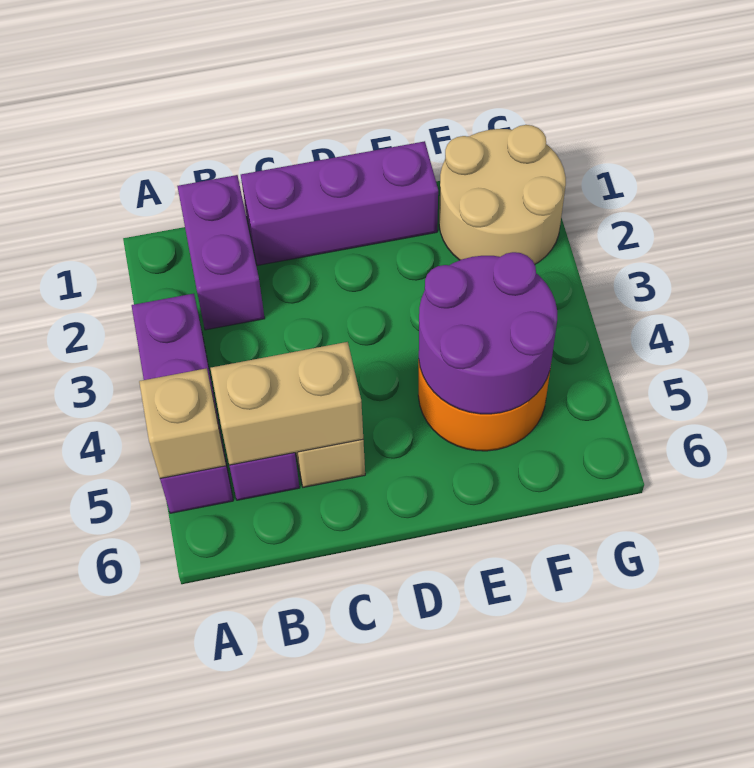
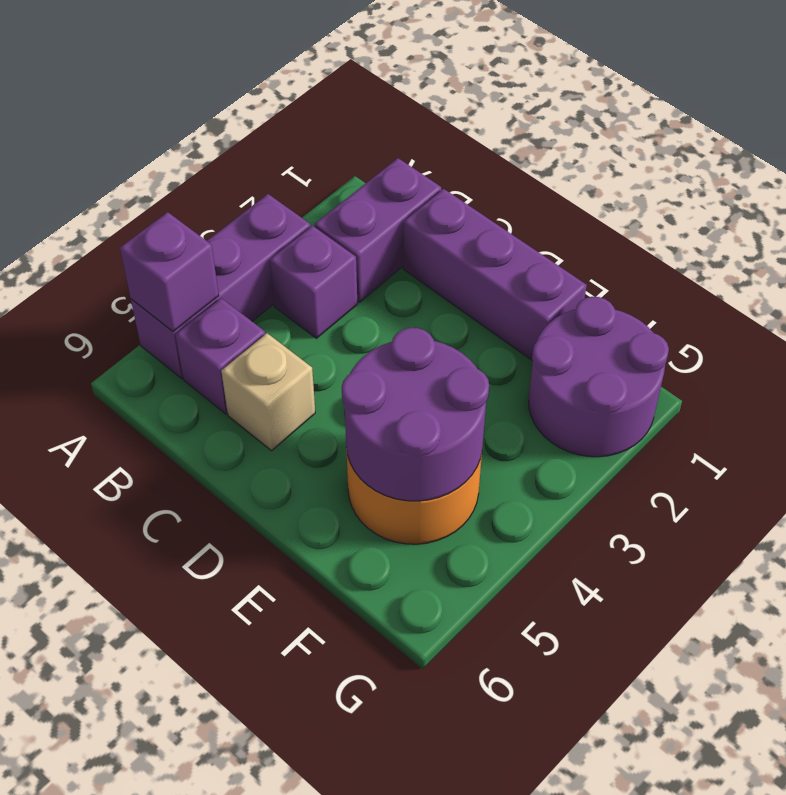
tan 1x1 brick [139,368,226,478] -> purple 1x1 brick [120,212,219,331]
none -> purple 1x1 brick [270,226,357,338]
tan 1x2 brick [210,342,363,465] -> none
tan 2x2 round brick [439,125,566,264] -> purple 2x2 round brick [529,297,669,457]

